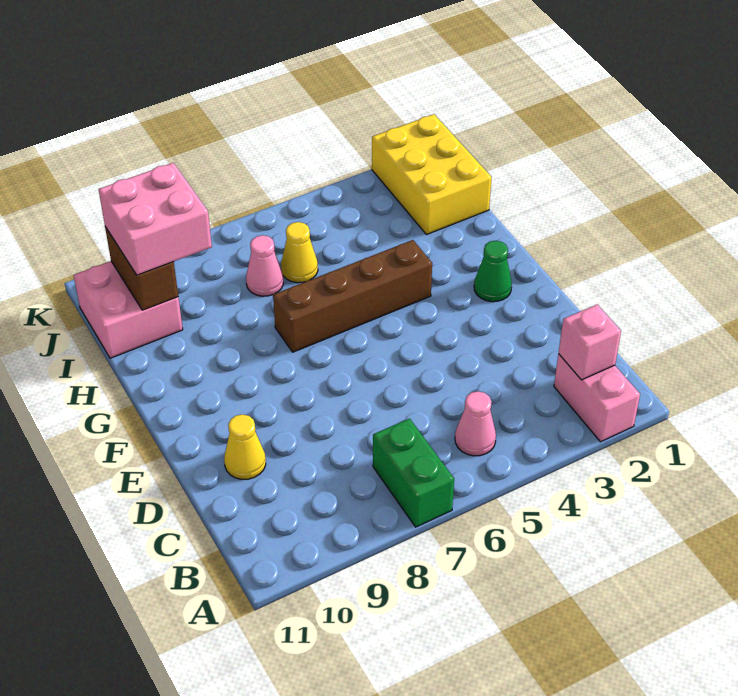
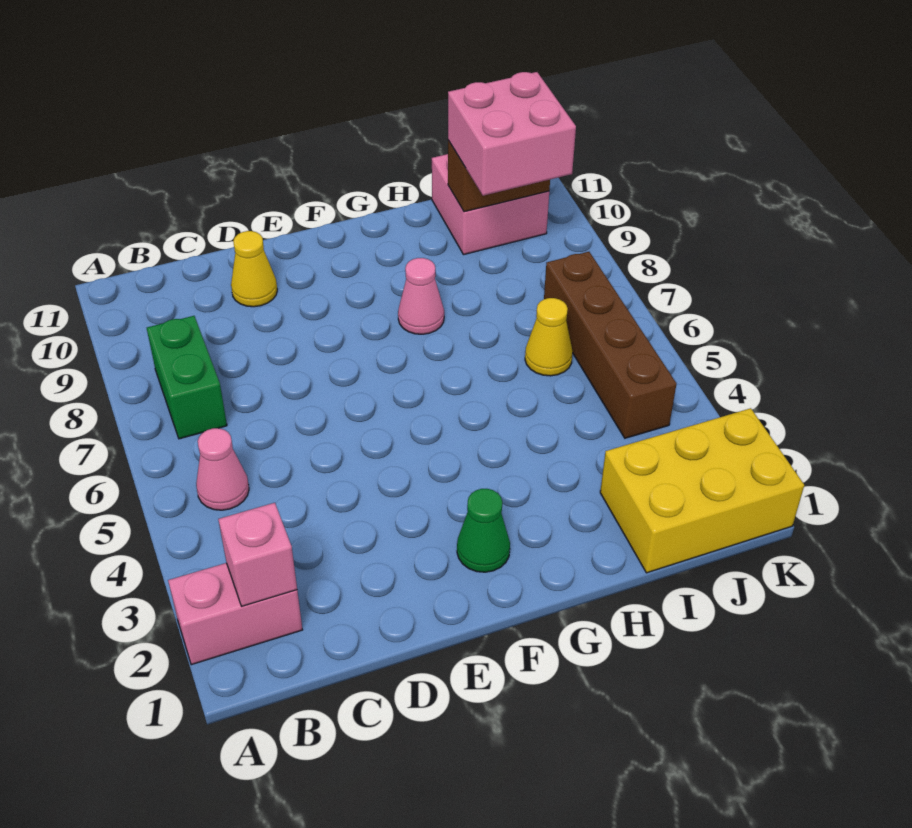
green 1x2 brick [373,419,454,527] -> green 1x2 brick turned to [147,316,227,439]
brown 1x4 brick [273,240,432,352] -> brown 1x4 brick moved to [544,252,676,438]
pink 1x1 cone [246,235,283,296] -> pink 1x1 cone moved to [398,258,444,334]

